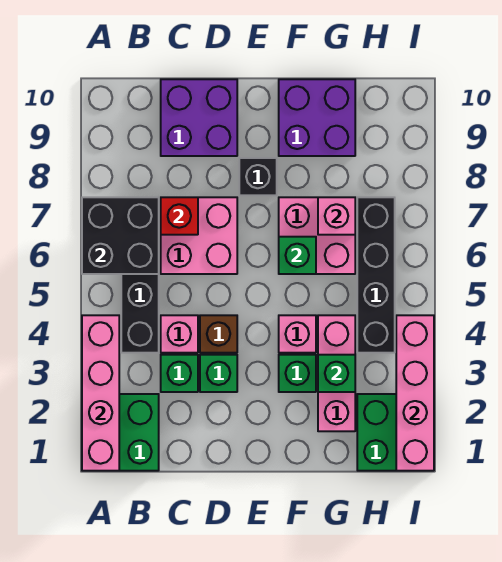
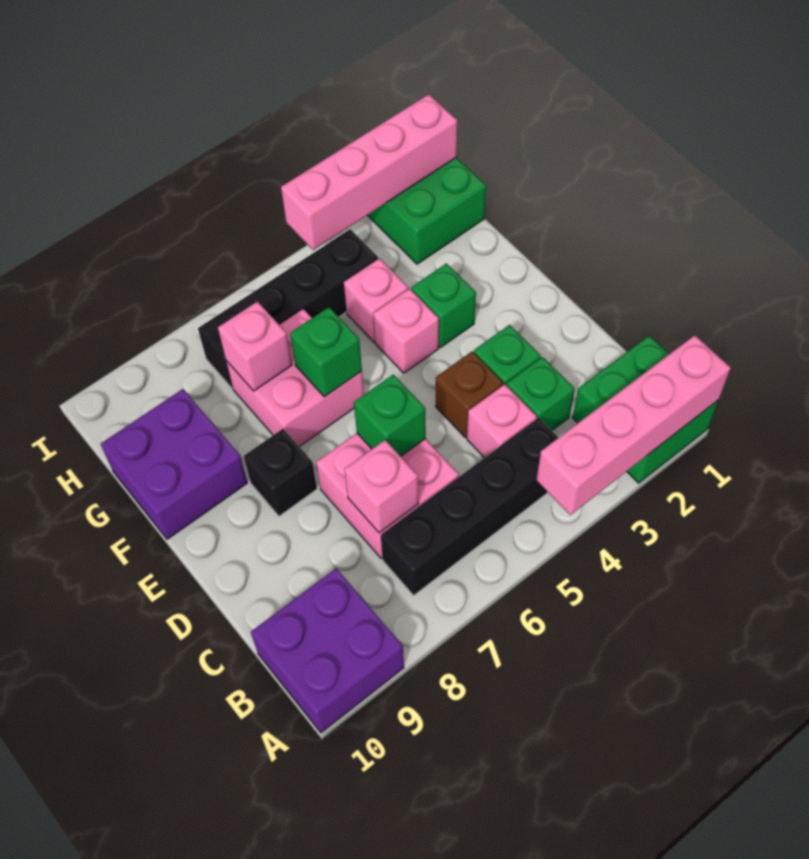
black 2x2 brick [82,197,159,274] -> none
red 1x1 brick [161,197,198,235] -> pink 1x1 brick [344,440,418,533]
purple 2x2 brick [161,79,237,156] -> purple 2x2 brick moved to [251,568,404,733]
pink 1x3 brick [318,315,355,431] -> pink 1x1 brick [344,258,408,342]
green 1x1 brick [318,355,355,392] -> green 1x1 brick moved to [354,374,426,456]

